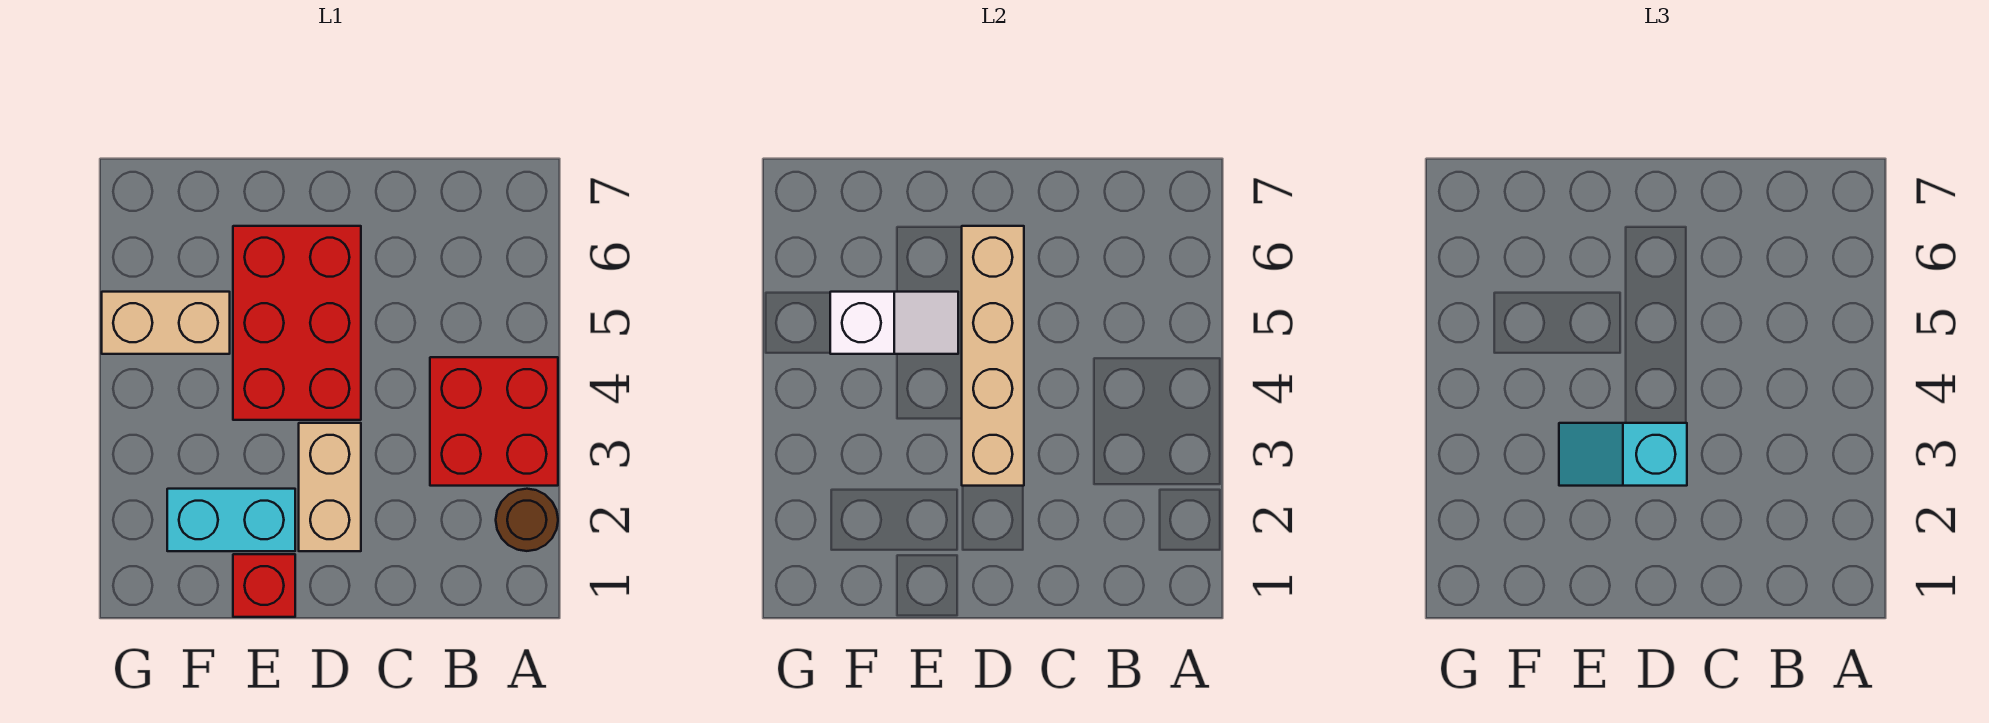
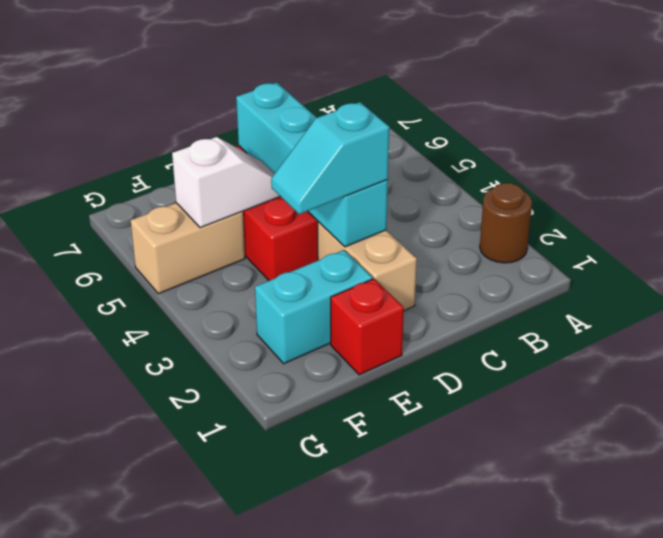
red 2x2 brick [430,357,558,486] -> none
tan 1x4 brick [962,226,1024,486] -> cyan 1x4 brick [236,83,388,247]

